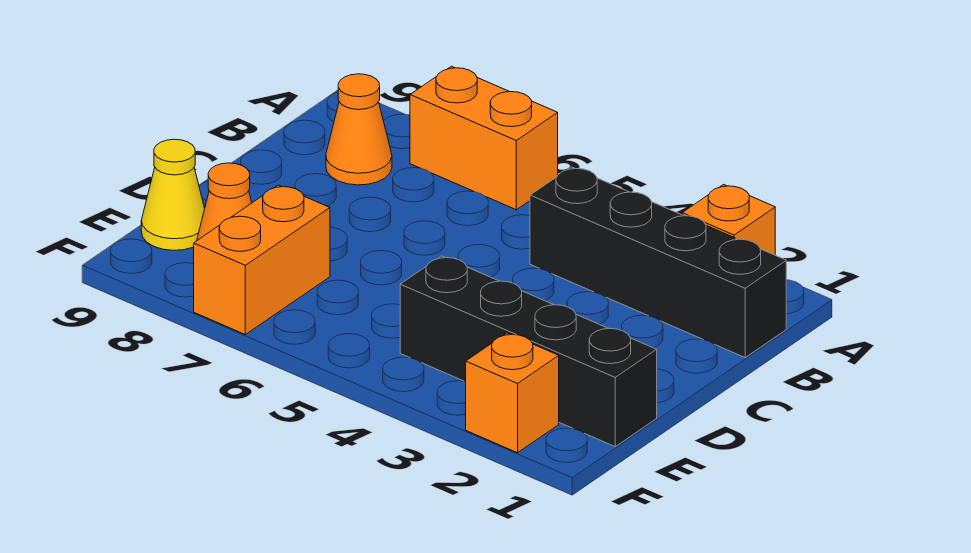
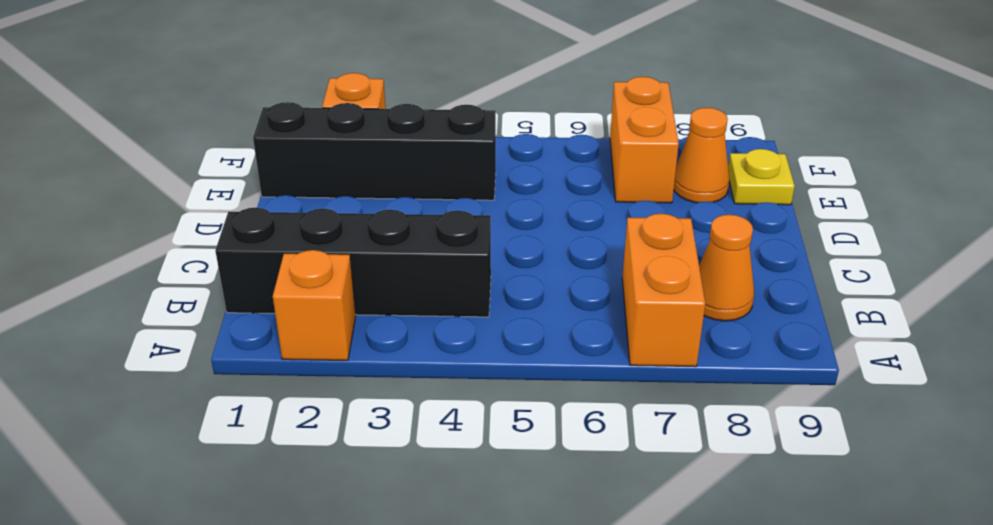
orange 1x2 brick [410,66,558,210] -> orange 1x2 brick turned to [622,214,705,367]
yellow 1x1 cone [141,139,205,250] -> yellow 1x1 plate [728,149,795,205]

